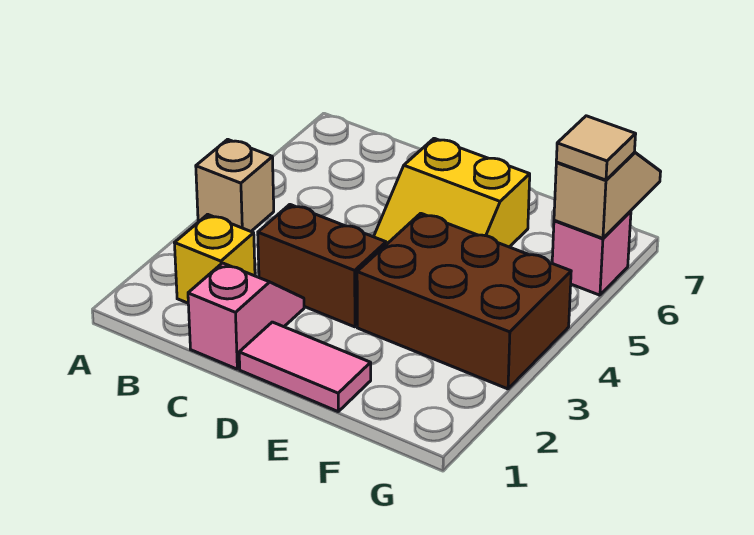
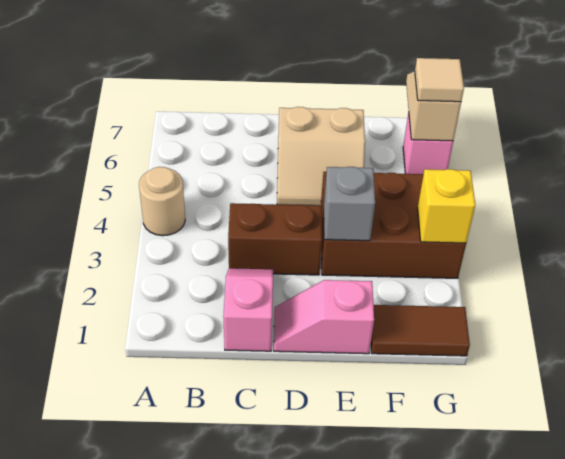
tan 1x1 brick [196,139,274,231] -> tan 1x1 round brick [139,167,185,236]
yellow 1x1 brick [175,214,255,303] -> yellow 1x1 brick moved to [418,169,475,243]
pink 1x2 tile [239,322,371,411] -> pink 1x2 slope [274,280,374,354]
yellow 2x2 slope [374,138,530,247] -> tan 2x2 slope [277,107,365,206]
none -> grey 1x1 brick [324,167,375,241]
none -> brown 1x2 tile [371,305,470,356]

